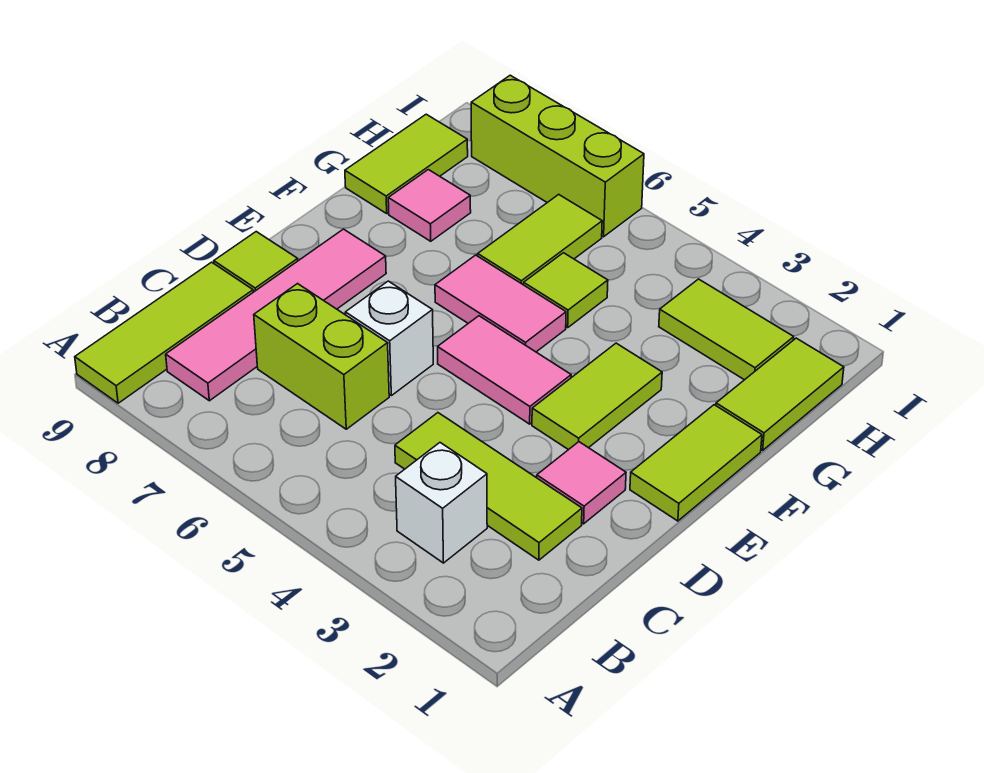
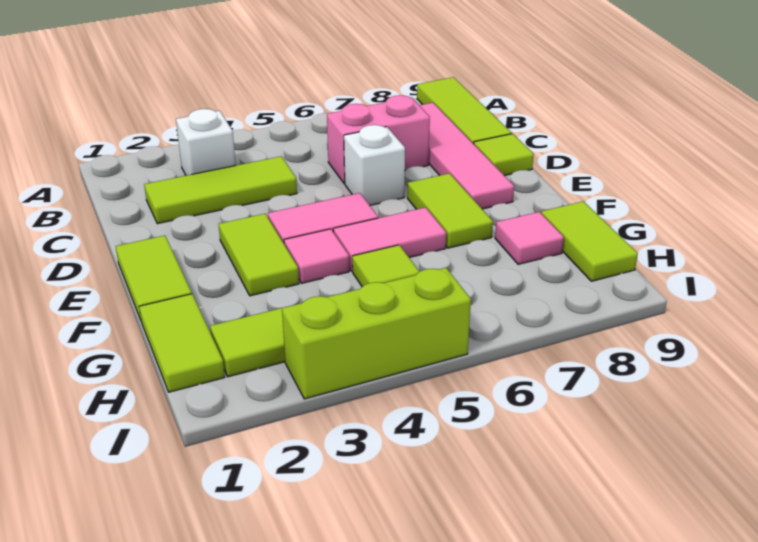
lime 1x2 brick [254,284,389,429] -> pink 1x2 brick [327,95,430,184]
pink 1x1 tile [537,442,626,524] -> pink 1x1 tile moved to [284,229,349,283]
lime 1x2 tile [478,194,602,285] -> lime 1x2 tile moved to [407,173,493,248]
lime 1x3 brick [471,75,644,237] -> lime 1x3 brick moved to [282,268,471,399]

